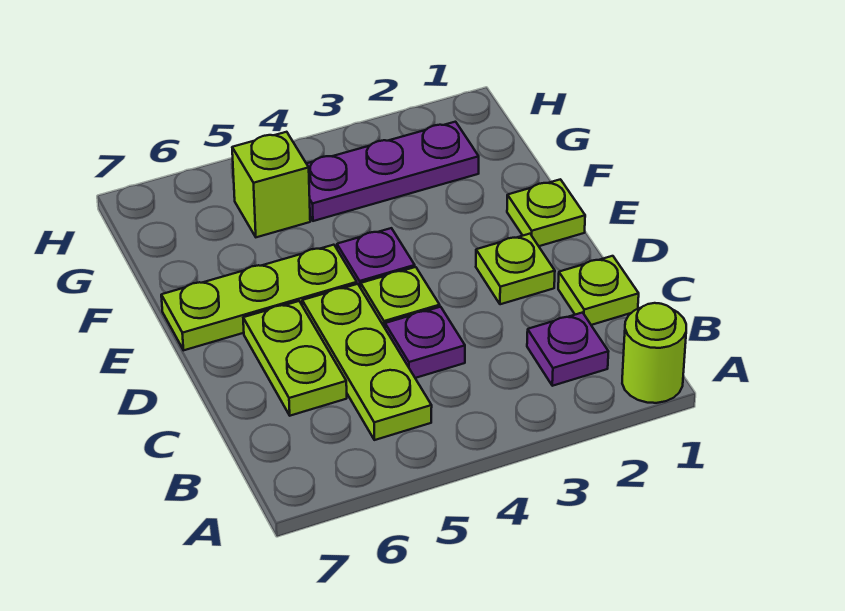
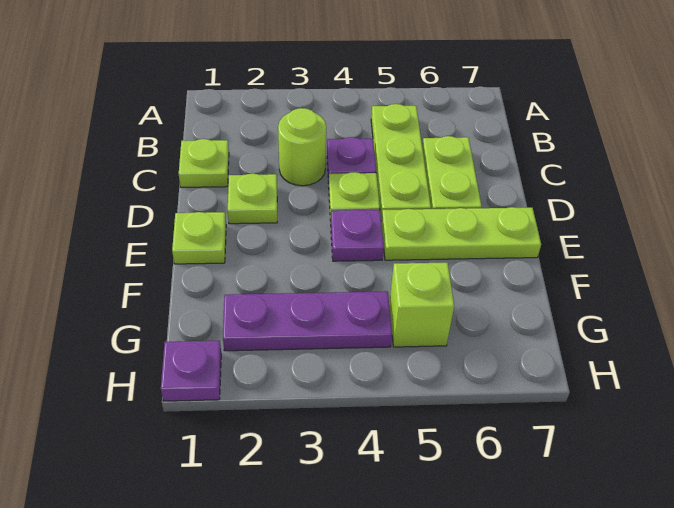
lime 1x1 round brick [622,303,686,403] -> lime 1x1 round brick moved to [278,108,326,186]
purple 1x1 plate [527,313,609,386] -> purple 1x1 plate moved to [161,341,221,401]

